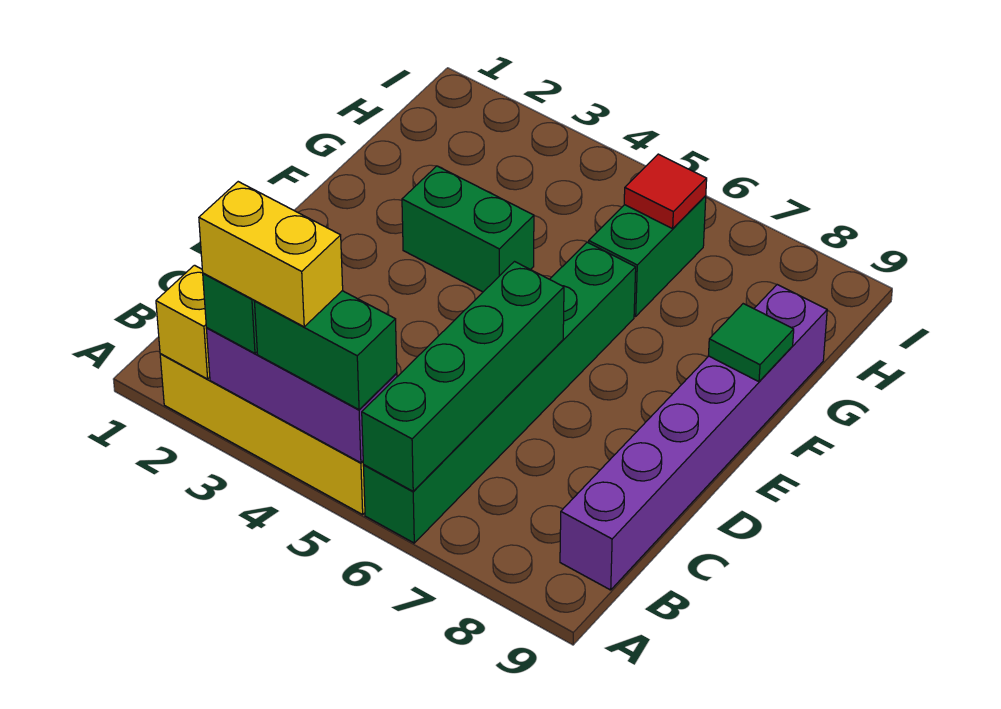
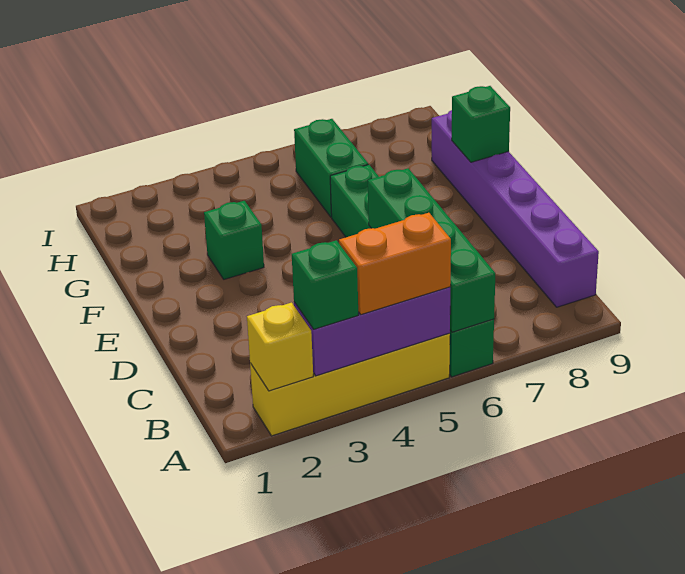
yellow 1x2 brick [199,182,343,327] -> none
green 1x2 brick [254,291,397,410] -> orange 1x2 brick [339,213,451,315]
green 1x2 brick [402,166,534,292] -> green 1x1 brick [204,201,264,279]
green 1x1 tile [708,304,794,382] -> green 1x1 brick [452,86,510,162]
red 1x1 tile [624,154,707,229] -> none

